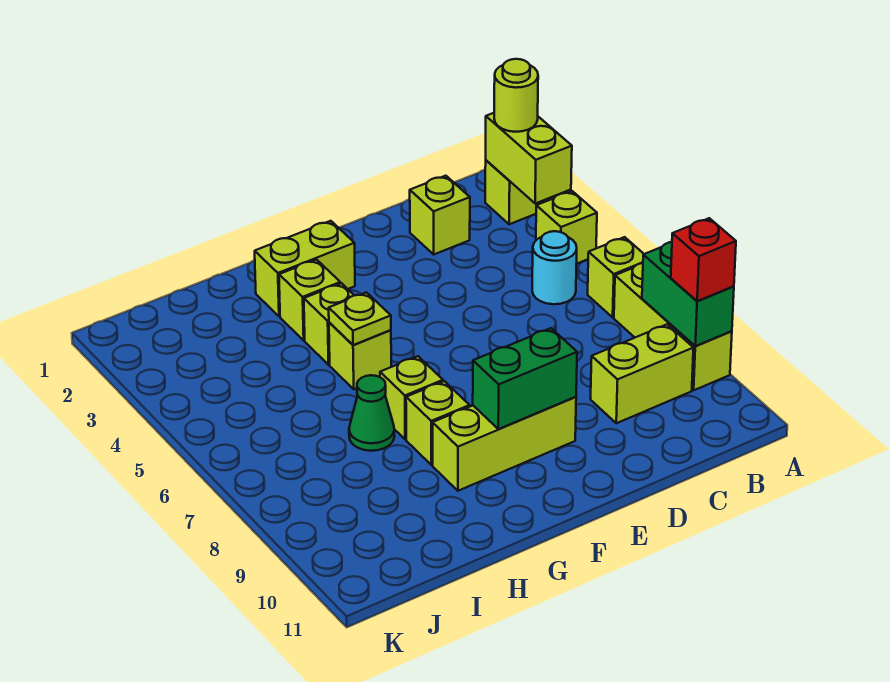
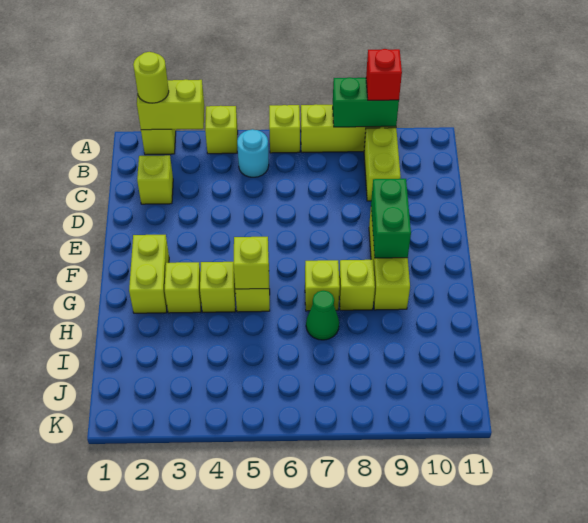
lime 1x1 plate [329,292,391,345] -> lime 1x1 brick [234,237,269,289]

